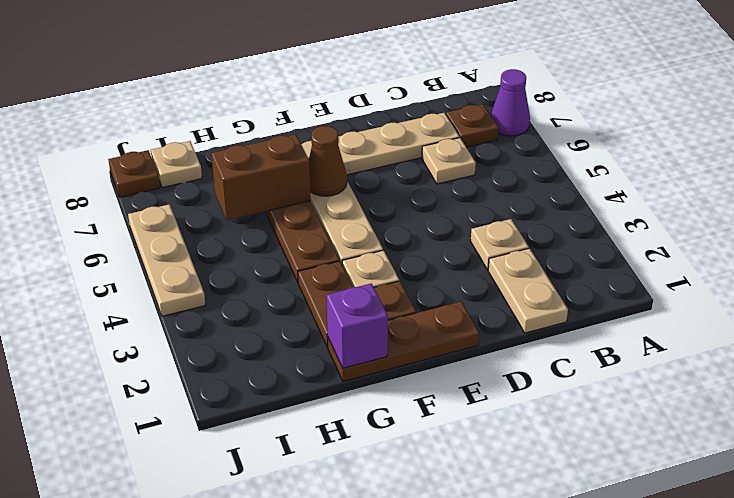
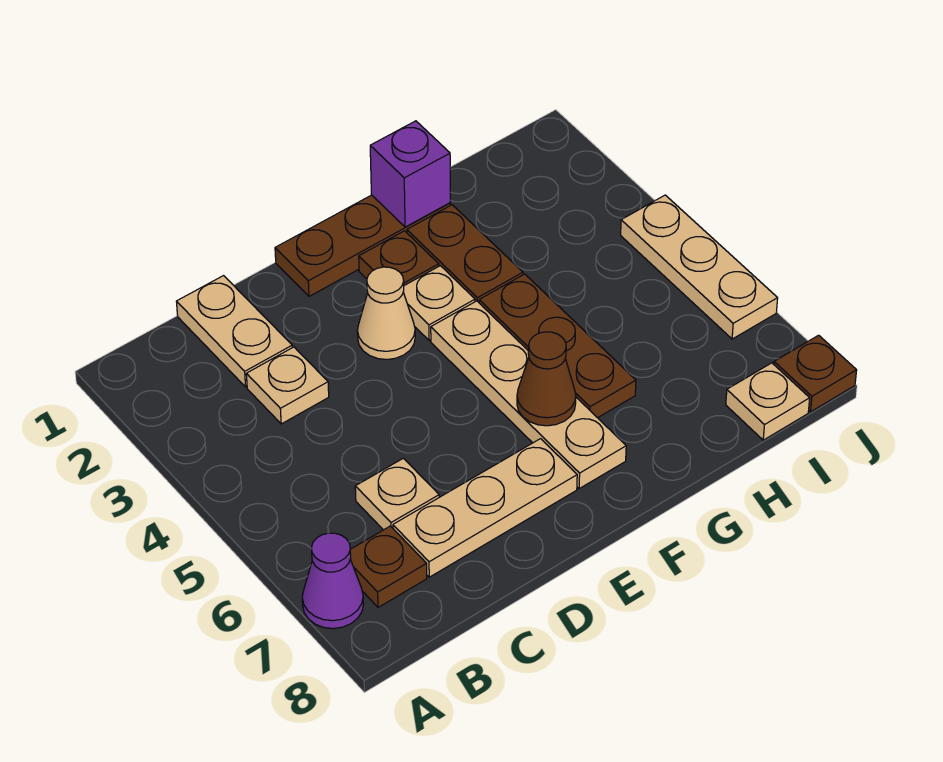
none -> tan 1x1 cone [357,267,415,360]
brown 1x2 brick [211,134,311,220] -> none

